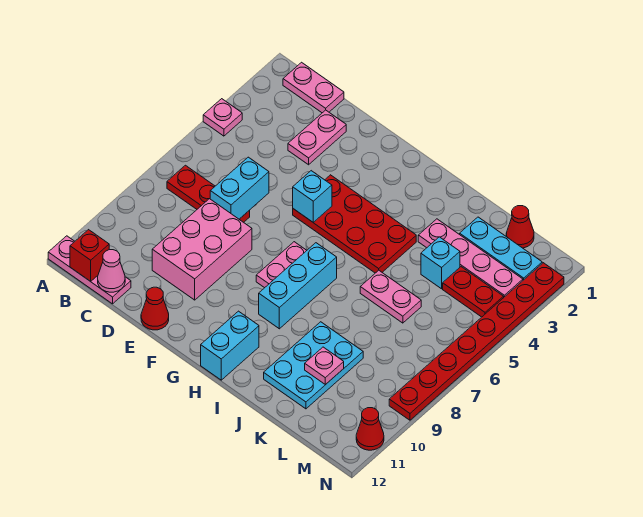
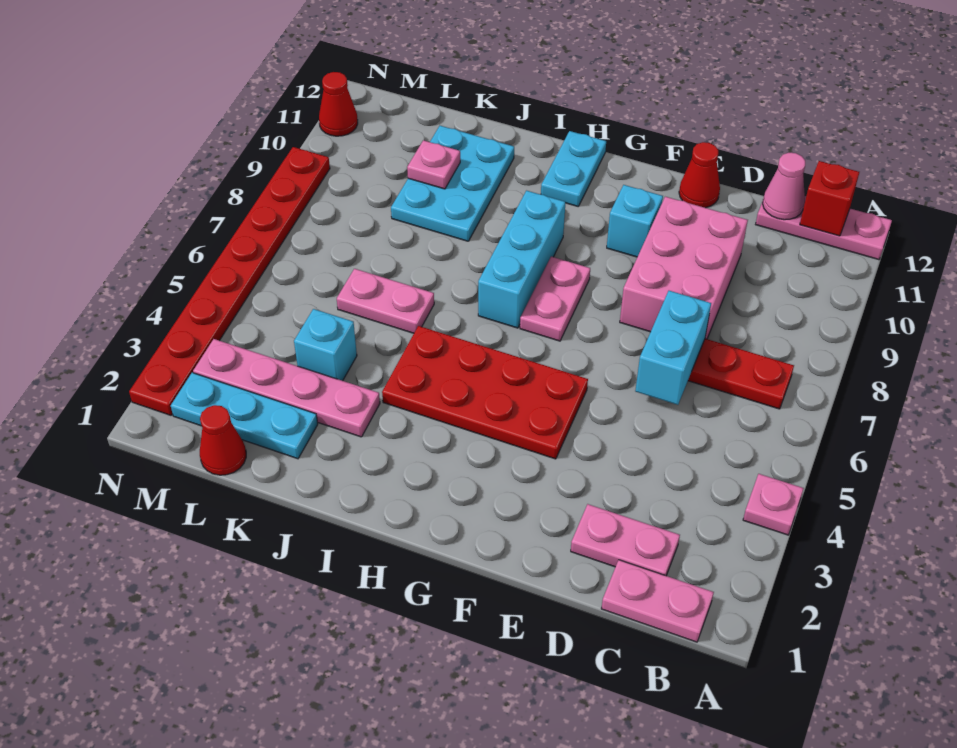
pink 1x2 plate [288,110,346,165] -> pink 1x2 plate turned to [571,504,680,576]
cyan 1x1 brick [293,171,332,222] -> cyan 1x1 brick moved to [607,185,663,257]
cyan 1x2 brick [201,311,259,380] -> cyan 1x2 plate [541,131,606,206]
red 1x2 plate [443,267,504,317] -> none

